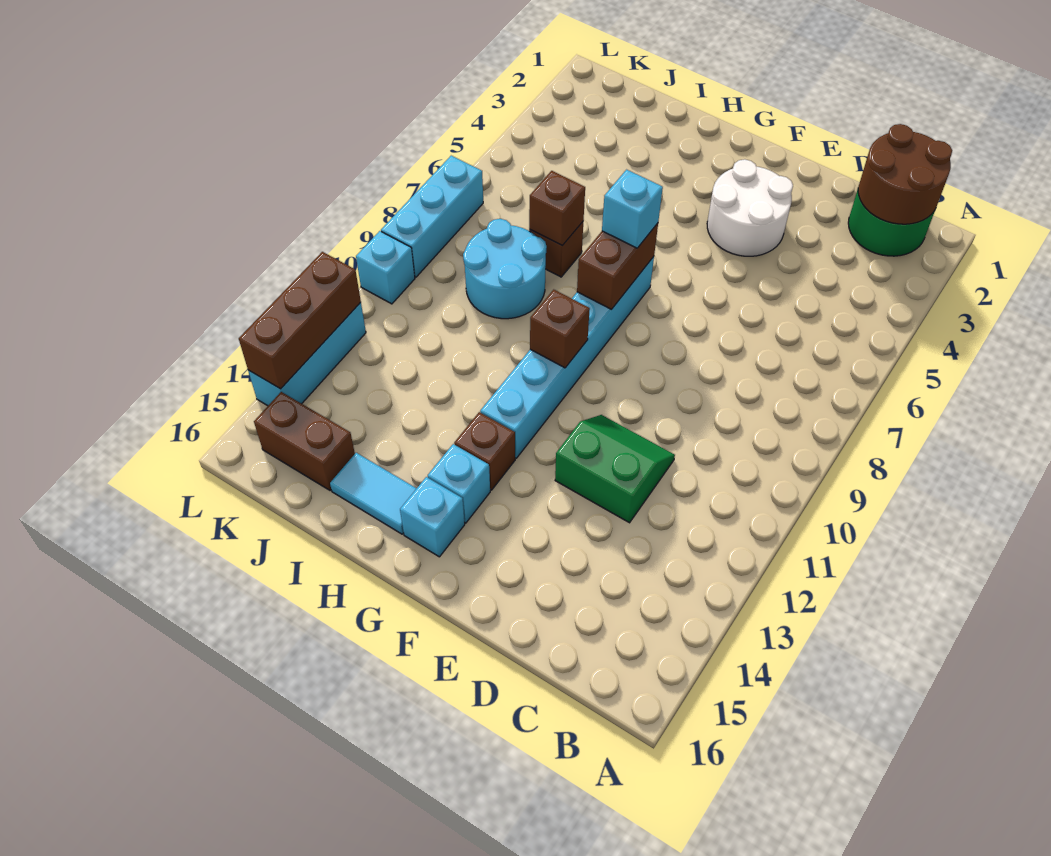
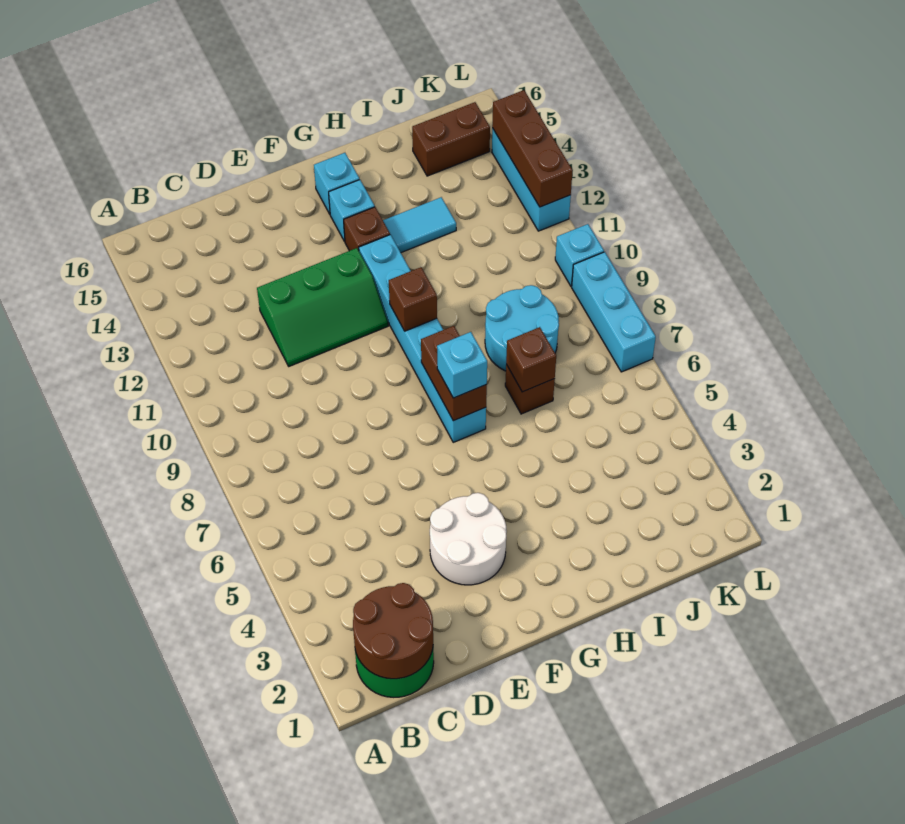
green 2x2 slope [555,415,675,523] -> green 2x3 slope [257,248,388,366]
cyan 1x2 tile [330,453,417,534] -> cyan 1x2 tile moved to [383,197,456,253]

